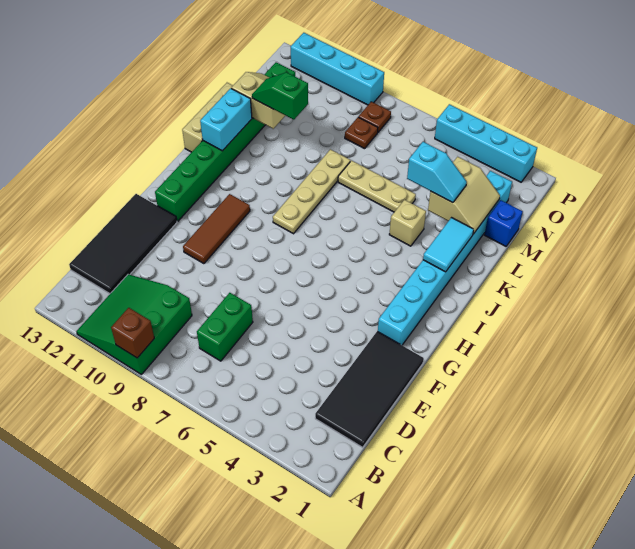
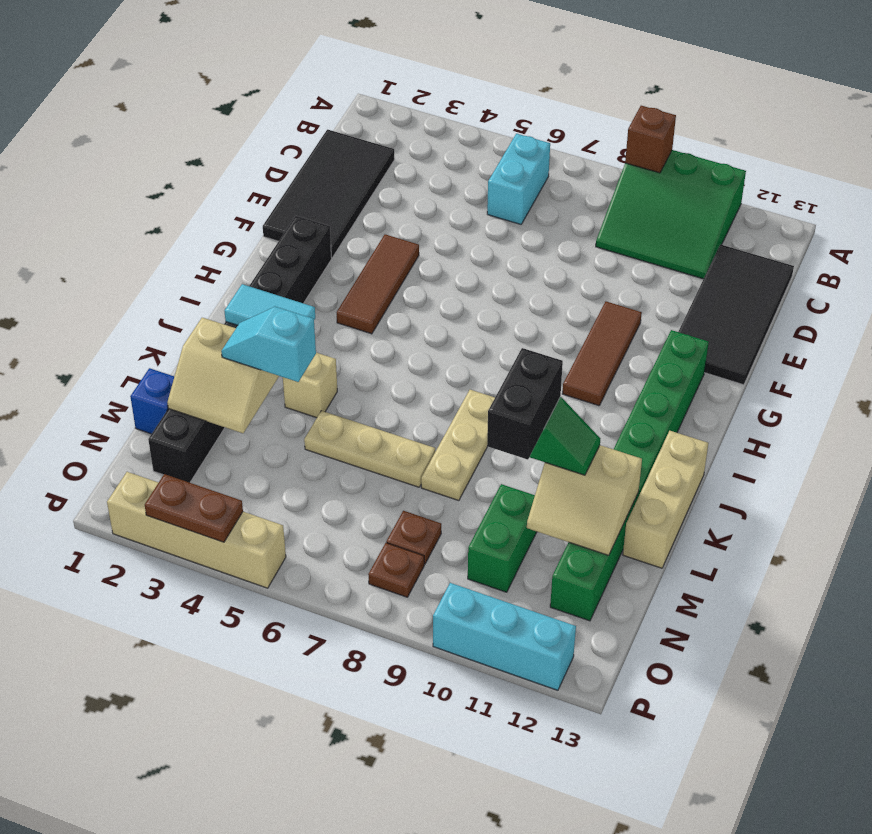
green 3x3 slope [76,274,192,374] -> green 3x3 slope turned to [596,150,746,279]
green 1x2 brick [197,293,253,361] -> green 1x2 brick moved to [468,484,537,592]
none -> brown 1x3 tile [337,234,419,334]
cyan 1x8 brick [378,171,512,345] -> black 1x8 brick [148,216,332,483]
tan 1x4 plate [273,149,351,234] -> tan 1x3 plate [421,390,495,501]
cyan 1x2 tile [423,218,474,272] -> cyan 1x2 tile turned to [225,284,315,325]
cyan 1x2 brick [200,88,252,151] -> cyan 1x2 brick moved to [487,134,550,224]
tan 2x2 slope [428,157,500,234] -> tan 2x2 slope turned to [167,318,279,433]
none -> black 1x2 brick [487,348,563,459]
cyan 1x4 brick [435,104,537,182] -> tan 1x4 brick [107,472,286,588]
none -> brown 1x2 plate [145,474,243,542]
cyan 1x4 brick [291,33,384,105] -> cyan 1x3 brick [433,583,576,690]

